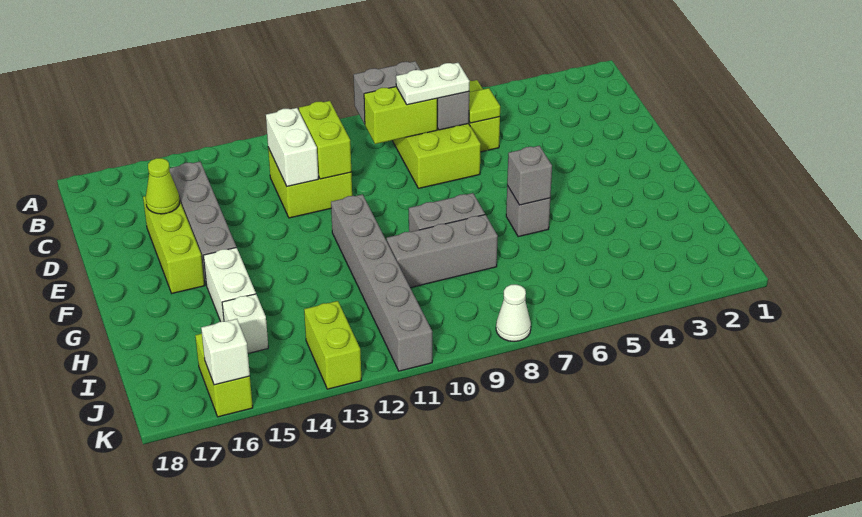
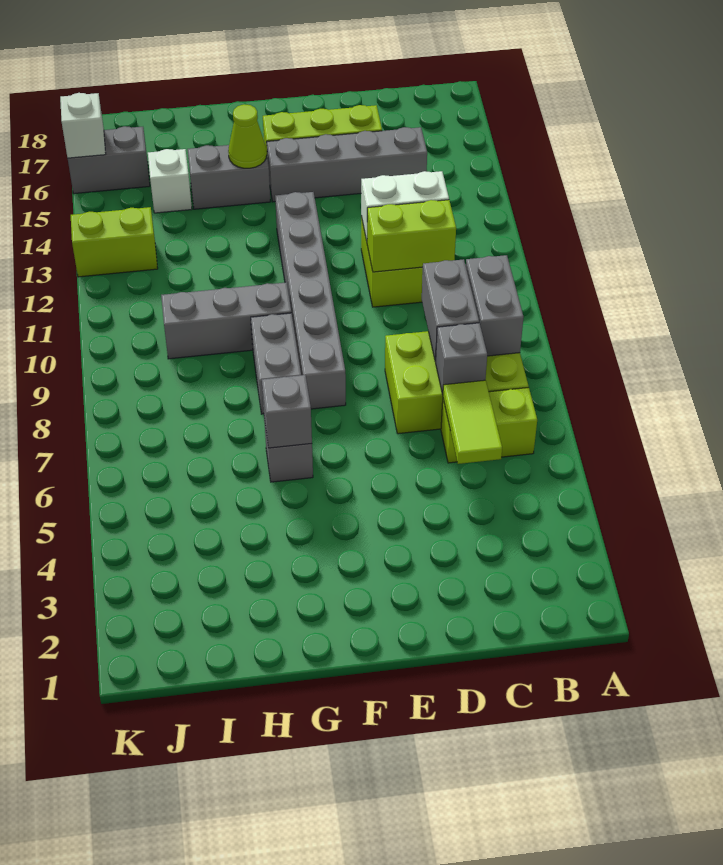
lime 1x1 tile [469,88,500,123] -> lime 1x2 tile [443,380,502,464]
white 1x2 plate [396,63,470,105] -> none
lime 1x2 brick [364,87,437,144] -> grey 1x2 brick [422,259,479,361]
lime 1x1 cone [146,158,180,214] -> lime 1x1 cone moved to [228,104,267,168]
grey 1x6 brick [331,194,432,371] -> grey 1x6 brick turned to [275,192,346,409]
white 1x2 brick [203,247,256,322] -> grey 1x2 brick [188,145,271,209]
grey 1x3 brick [387,215,498,288] -> grey 1x3 brick turned to [161,282,291,359]
lime 1x2 brick [195,334,253,417] -> grey 1x2 brick [68,126,150,194]
white 1x1 cone [496,285,531,342] -> none

